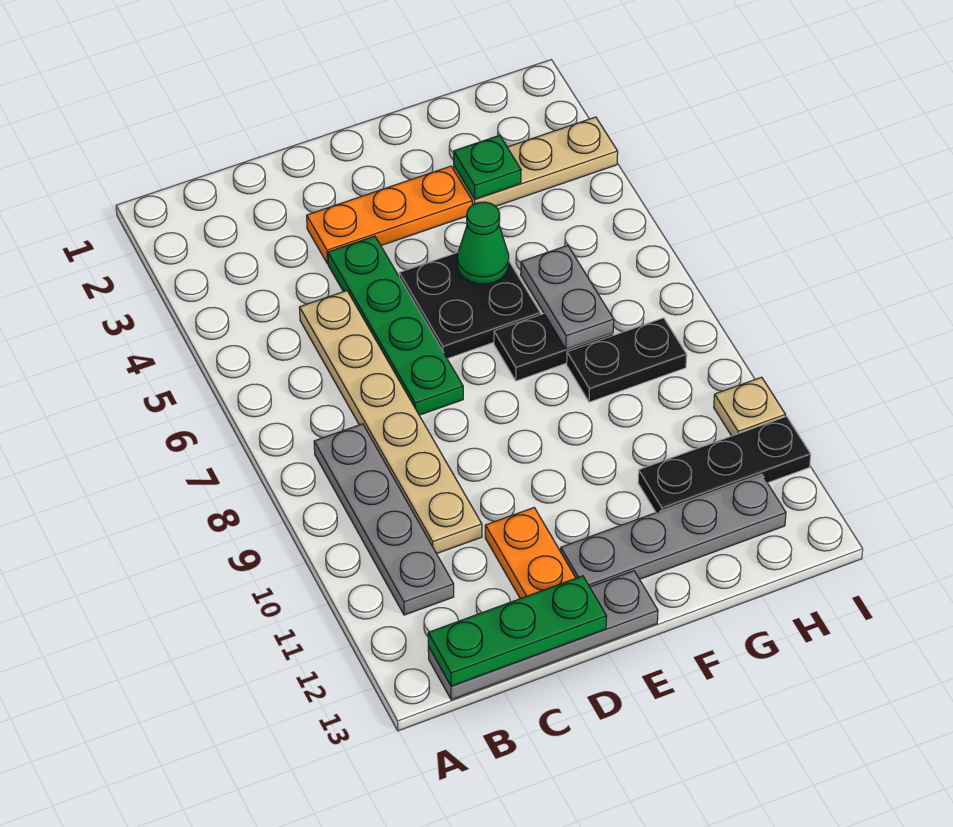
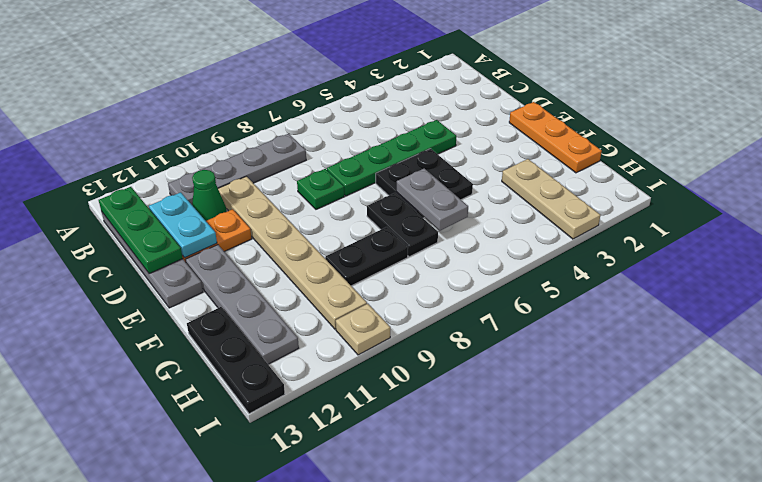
tan 1x6 plate [300,291,482,554] -> tan 1x6 plate turned to [218,176,367,329]
none -> cyan 1x2 plate [149,192,217,258]
orange 1x3 plate [307,166,472,264] -> orange 1x3 plate moved to [509,102,602,173]
green 1x1 cone [457,202,509,284] -> green 1x1 cone moved to [192,170,227,221]
green 1x1 plate [454,135,521,199] -> green 1x1 plate moved to [297,169,344,209]
grey 1x2 plate [521,245,614,349] -> grey 1x2 plate turned to [396,168,468,231]
black 1x2 plate [567,318,687,402] -> black 1x2 plate turned to [325,227,408,286]
black 1x3 plate [638,416,811,512] -> black 1x3 plate moved to [187,307,285,414]

